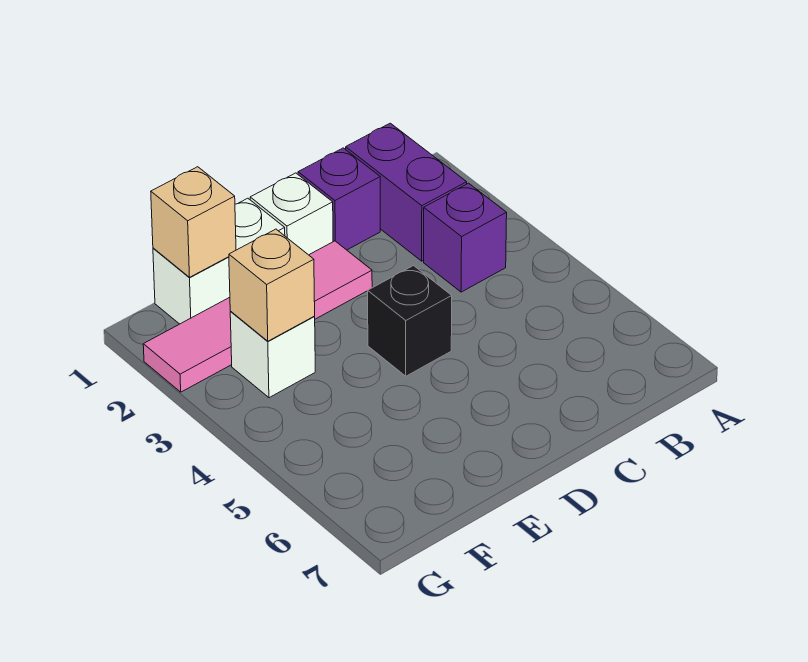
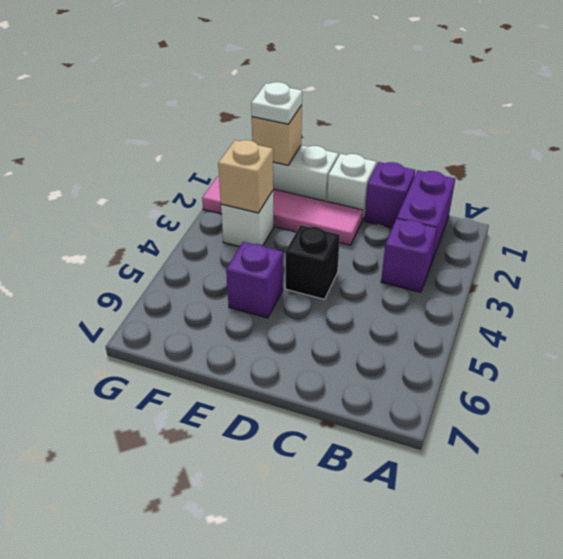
none -> purple 1x1 brick [226,242,283,318]
none -> white 1x1 plate [251,82,302,124]

